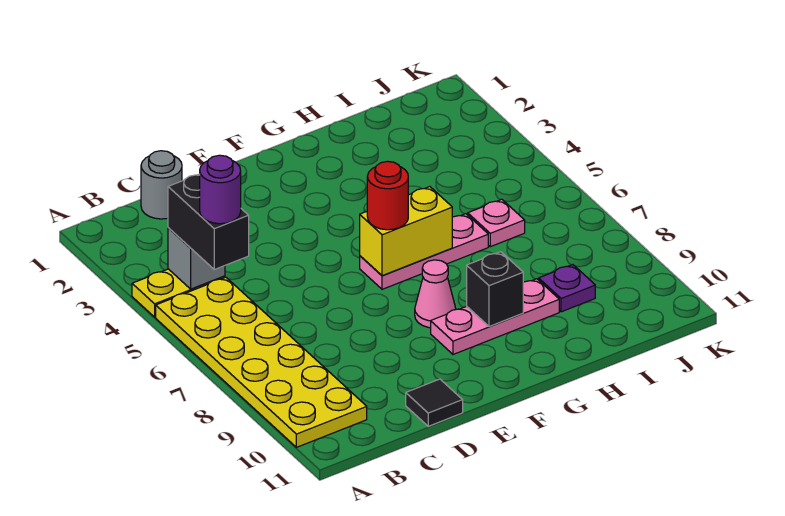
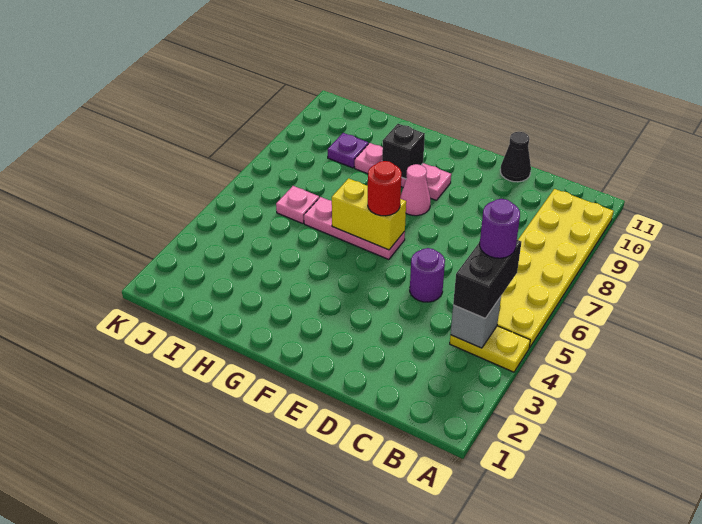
grey 1x1 round brick [141,151,182,219] -> none
none -> purple 1x1 round brick [410,248,445,302]
black 1x1 tile [406,379,463,426] -> black 1x1 cone [500,132,531,182]

